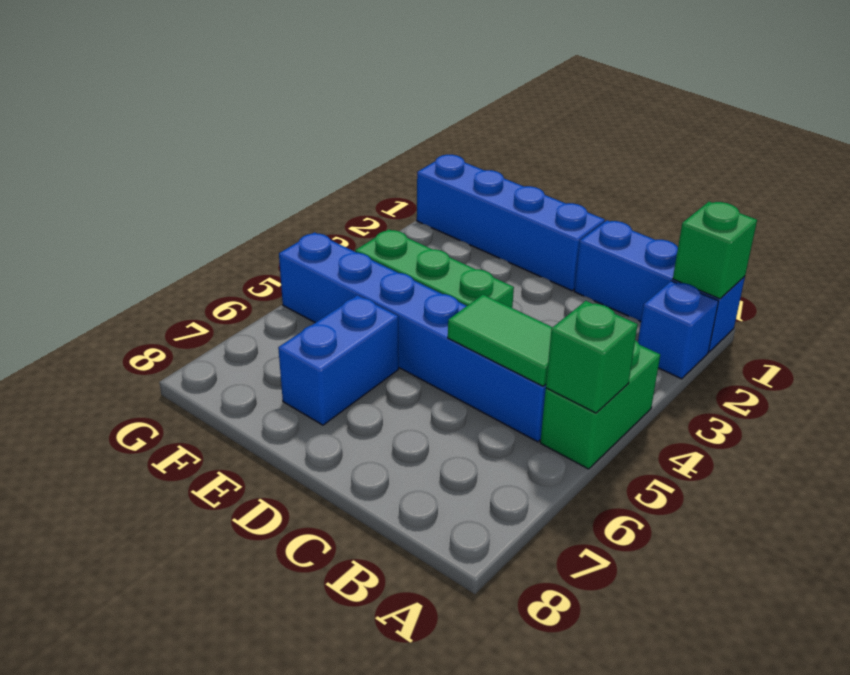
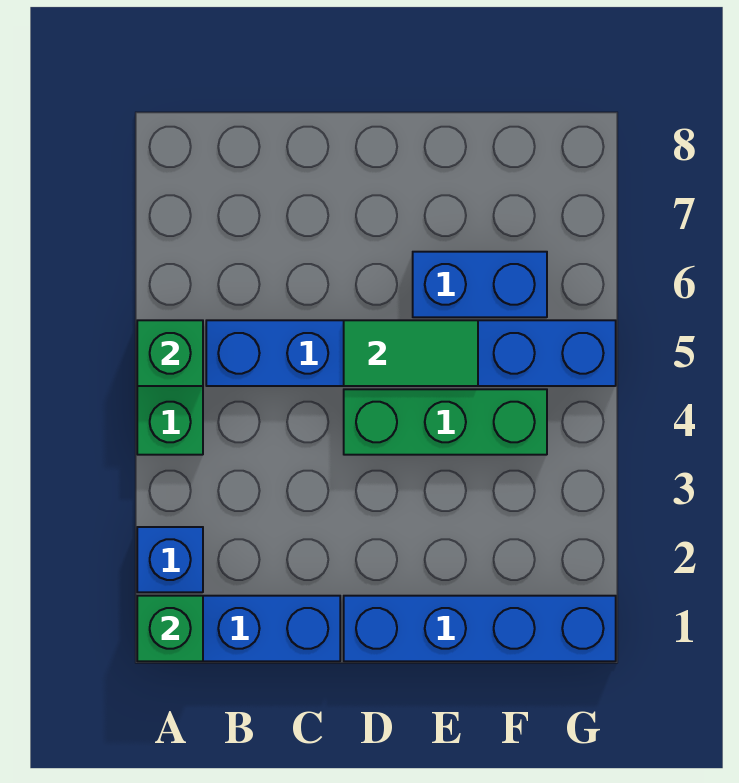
green 1x2 tile [448,295,552,386] -> green 1x2 tile moved to [344,320,478,386]
blue 1x2 brick [278,295,399,425] -> blue 1x2 brick turned to [413,252,547,317]

